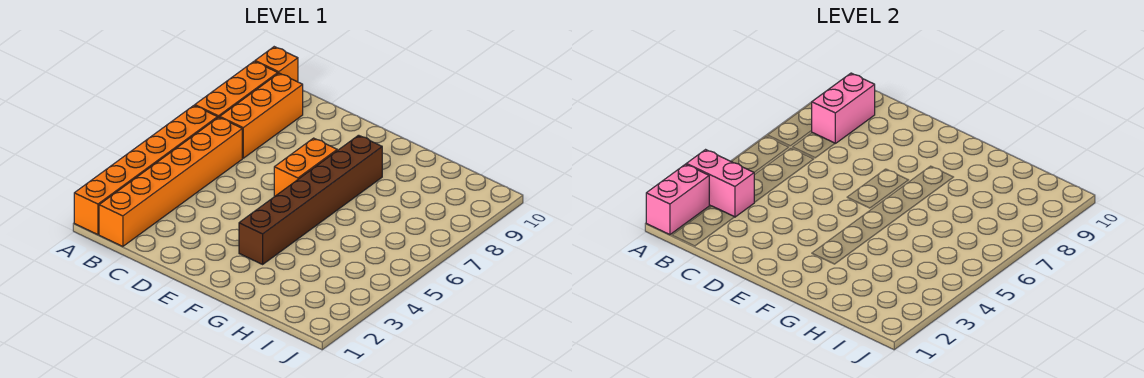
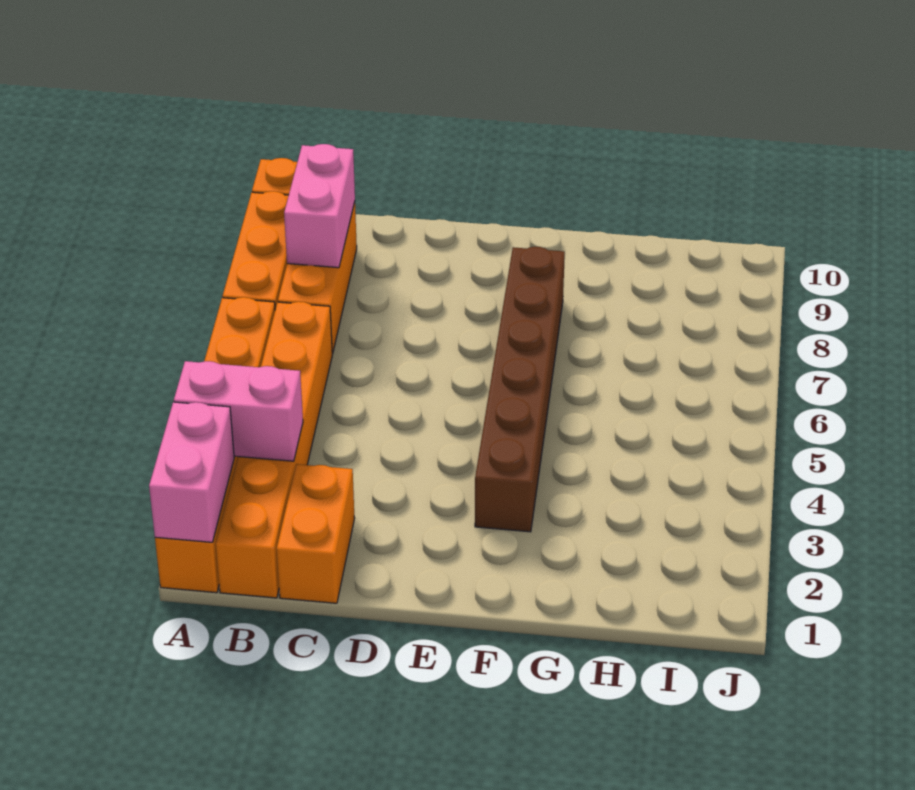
orange 1x2 brick [274,138,337,197] -> orange 1x2 brick moved to [277,464,355,603]

